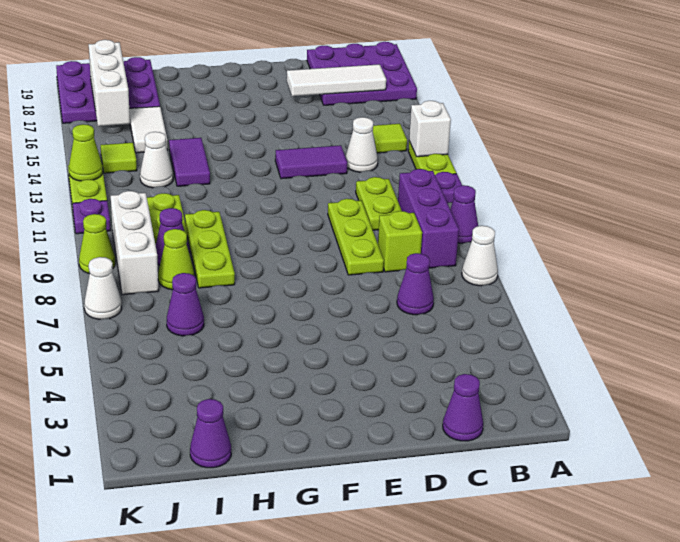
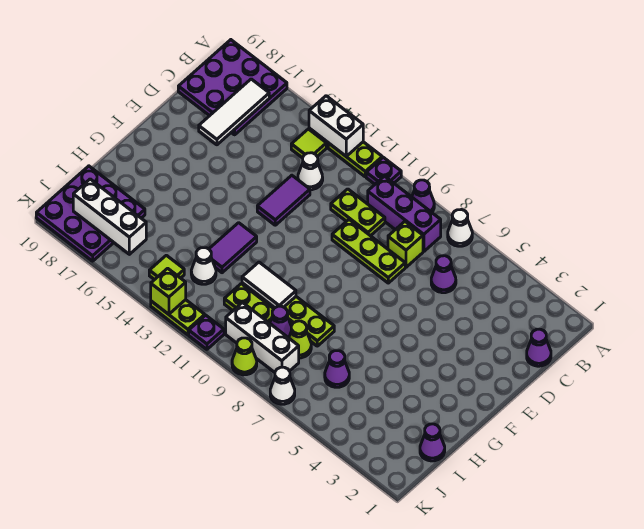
white 1x1 brick [409,101,451,157] -> white 1x2 brick [309,96,363,156]
purple 1x2 tile [169,138,210,186] -> purple 1x2 tile turned to [209,223,257,273]
white 1x2 tile [129,106,168,153] -> white 1x2 tile moved to [242,262,296,308]
lime 1x1 cone [69,124,103,181] -> lime 1x1 brick [151,268,186,314]

